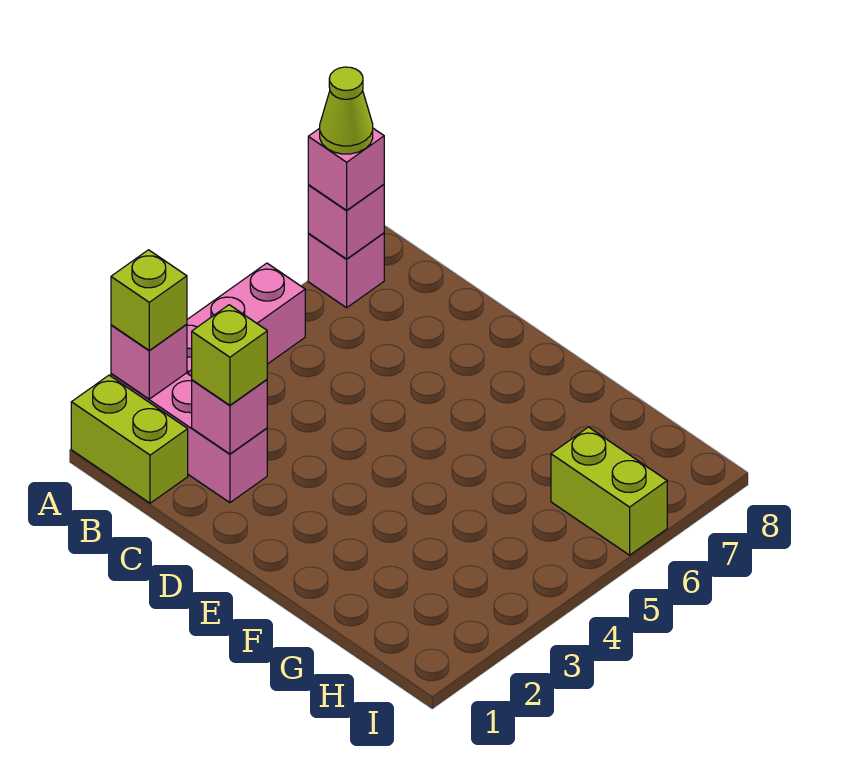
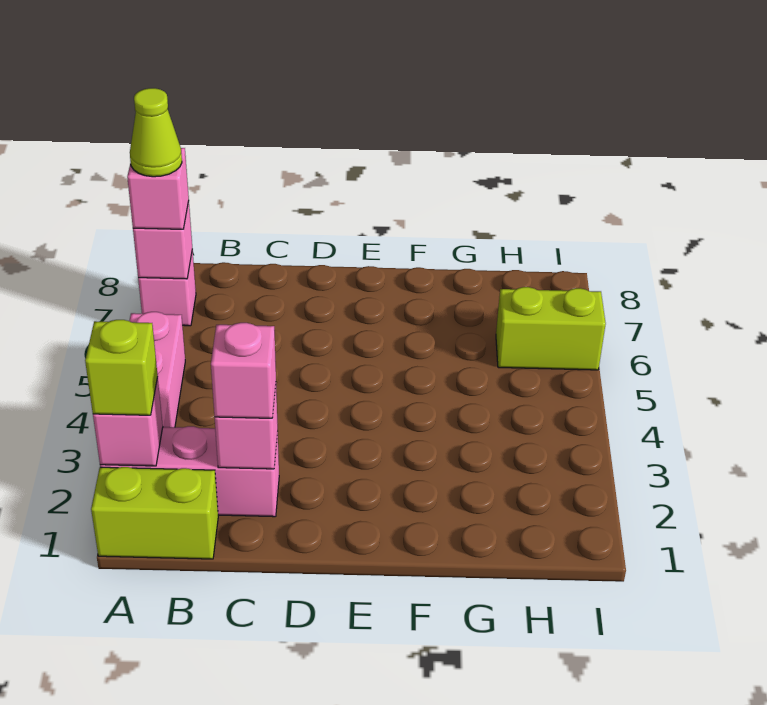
lime 1x1 brick [192,305,267,405] -> pink 1x1 brick [211,323,276,418]

